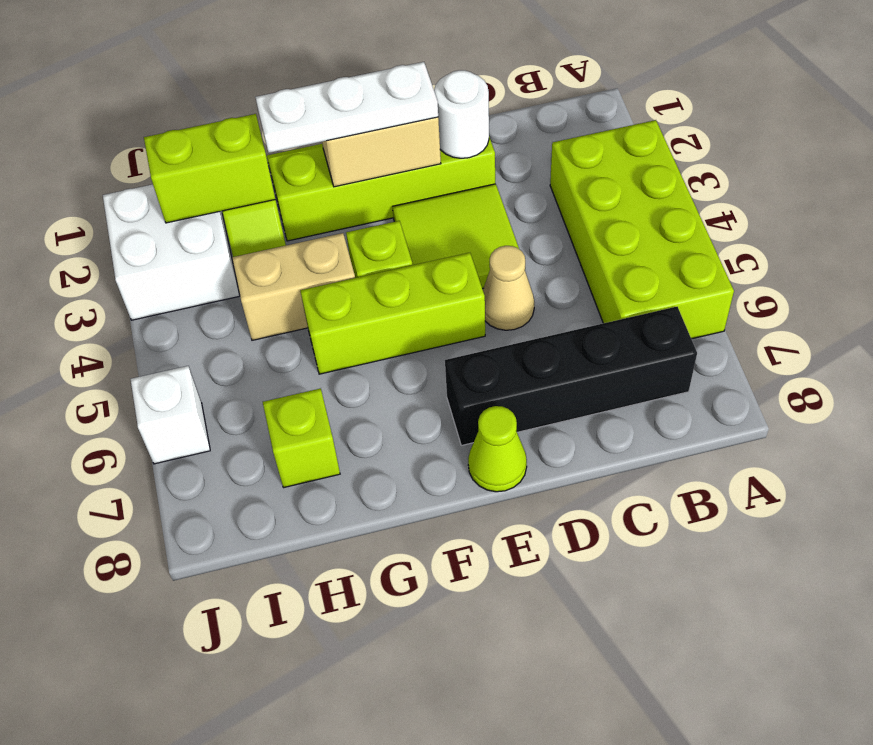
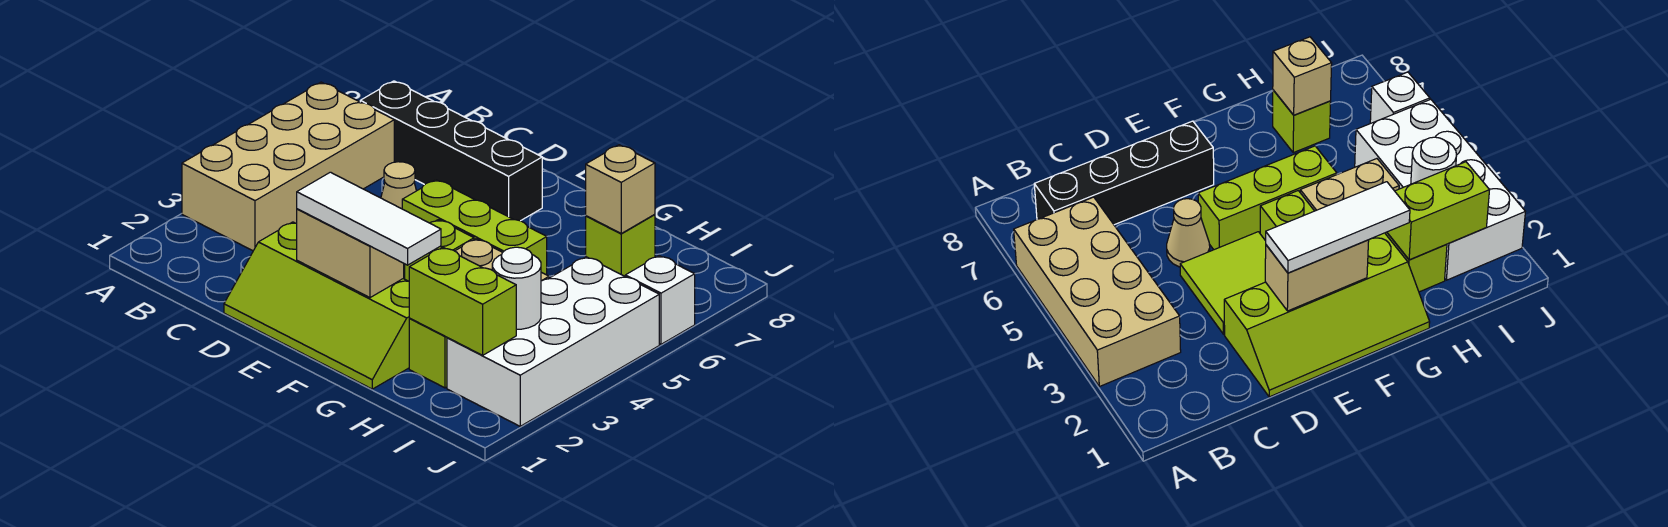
lime 2x4 brick [550,120,734,339] -> tan 2x4 brick [182,82,394,251]
white 1x1 round brick [434,70,489,158] -> white 1x1 round brick moved to [492,247,541,329]
white 1x3 plate [255,62,438,153] -> white 1x3 tile [297,172,441,265]
lime 1x1 cone [468,406,527,492] -> none
none -> tan 1x1 brick [586,145,655,233]
white 2x2 brick [103,184,240,320] -> white 2x4 brick [447,257,659,426]

